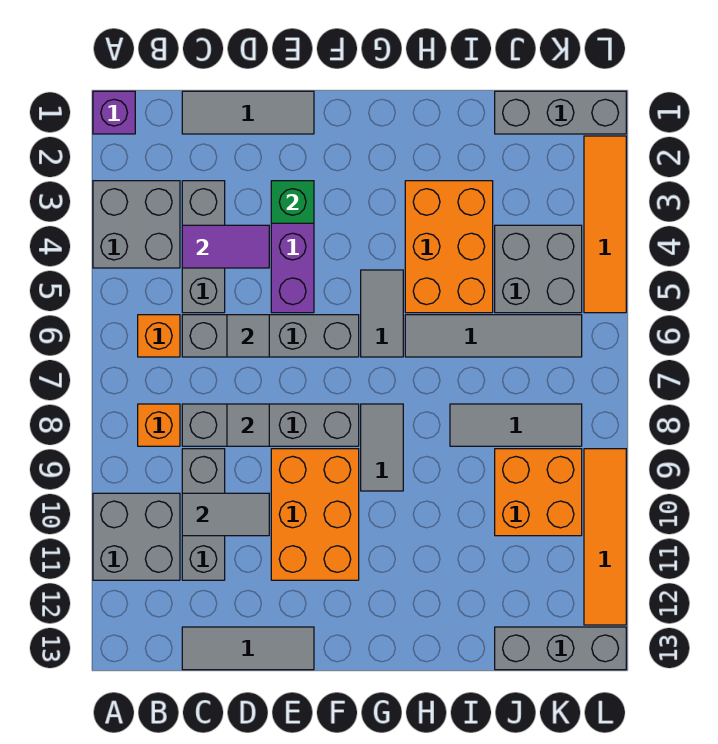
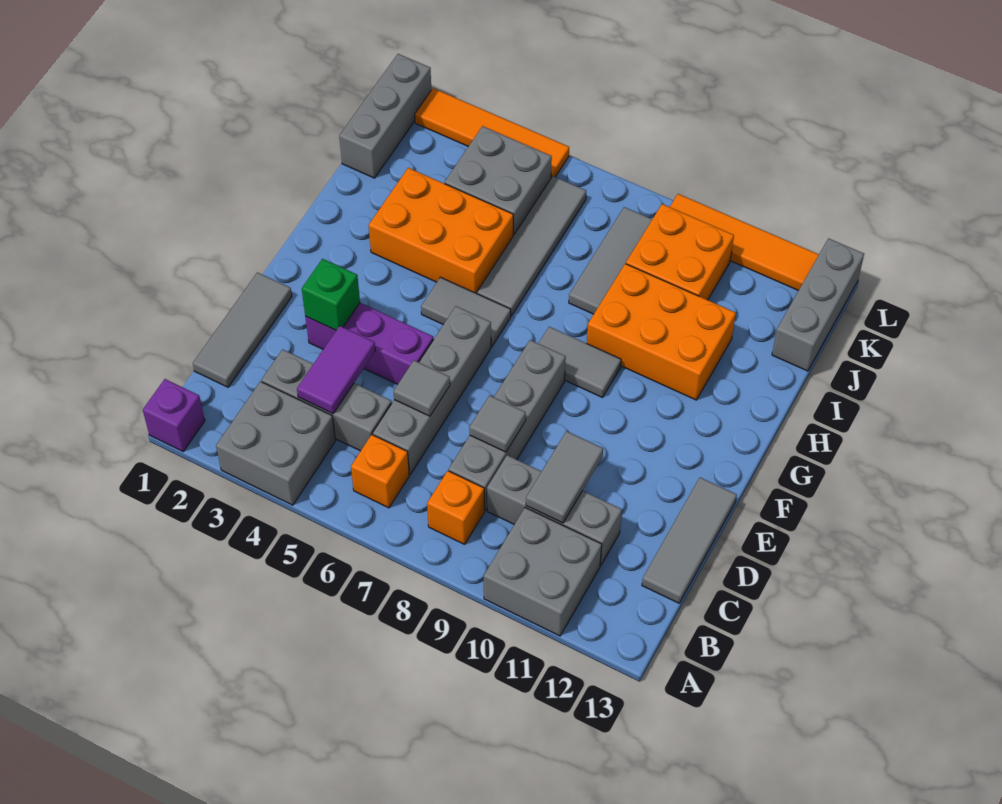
orange 2x3 brick [271,449,359,580] -> orange 2x3 brick moved to [587,264,736,400]

